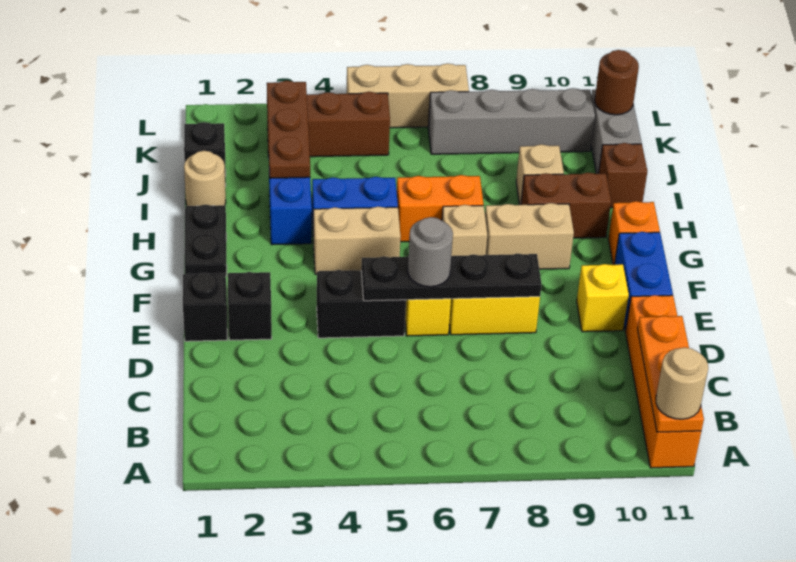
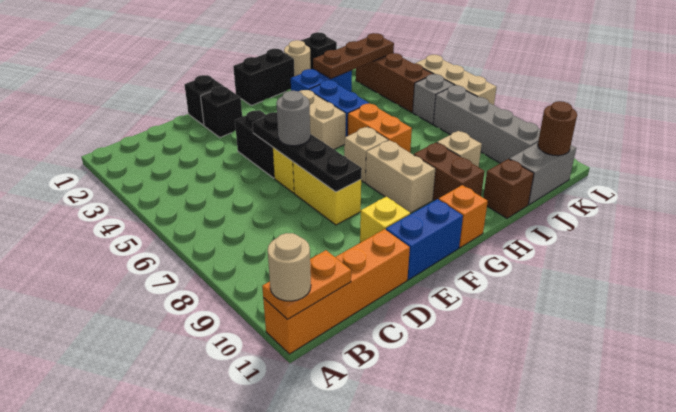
orange 1x3 plate [638,316,704,432] -> orange 1x2 plate [262,250,351,319]
black 1x2 plate [185,205,227,276] -> black 1x2 brick [233,49,294,105]
none -> grey 1x1 brick [413,74,454,124]

